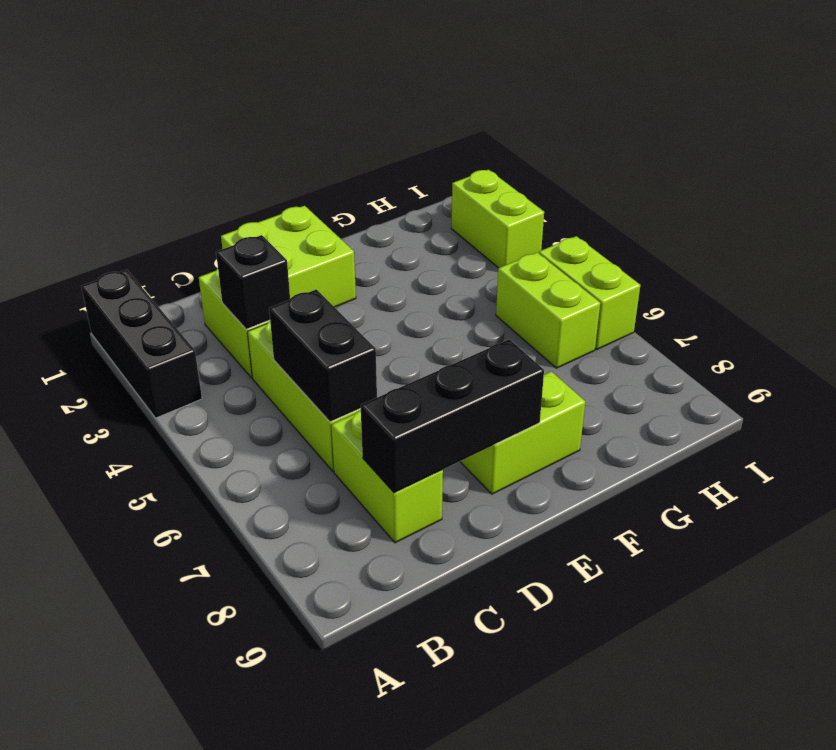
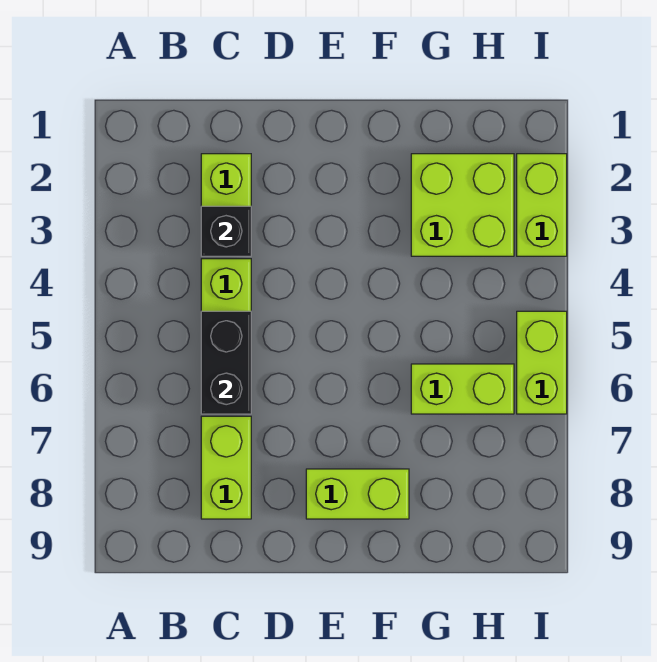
black 1x3 brick [81,270,202,418] -> none
black 1x3 brick [361,339,544,493] -> none
lime 2x2 brick [221,206,356,307] -> lime 2x2 brick moved to [411,154,514,256]
lime 1x2 brick [496,252,600,368] -> lime 1x2 brick turned to [411,364,514,414]

